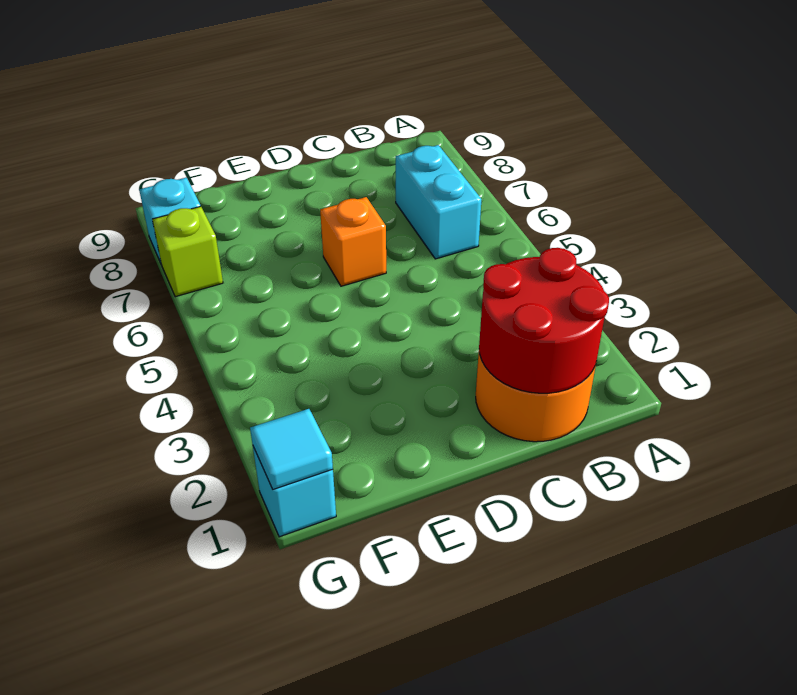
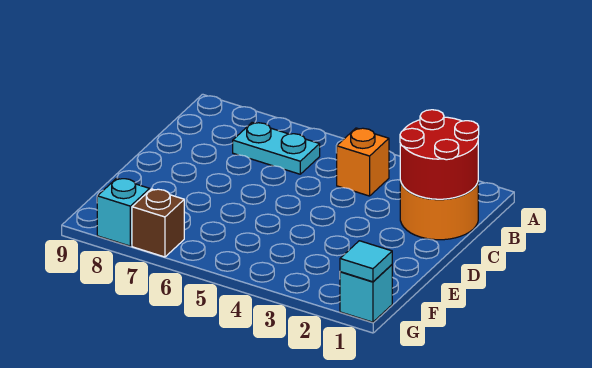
cyan 1x2 brick [396,145,482,259] -> cyan 1x2 plate [233,123,320,174]
orange 1x1 brick [320,197,386,286] -> orange 1x1 brick moved to [336,128,389,196]
lime 1x1 brick [152,206,223,297] -> brown 1x1 brick [132,189,184,257]

